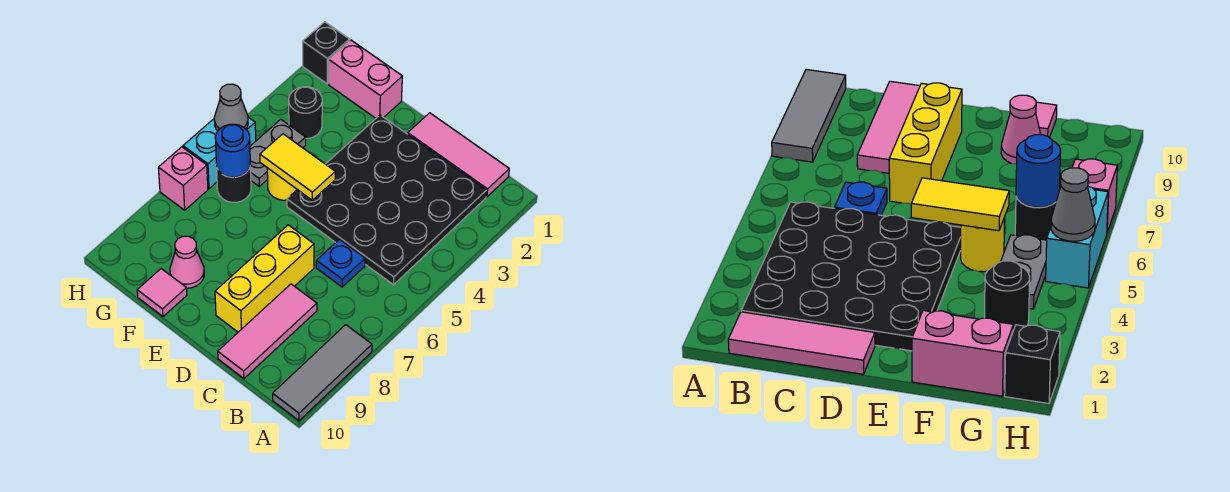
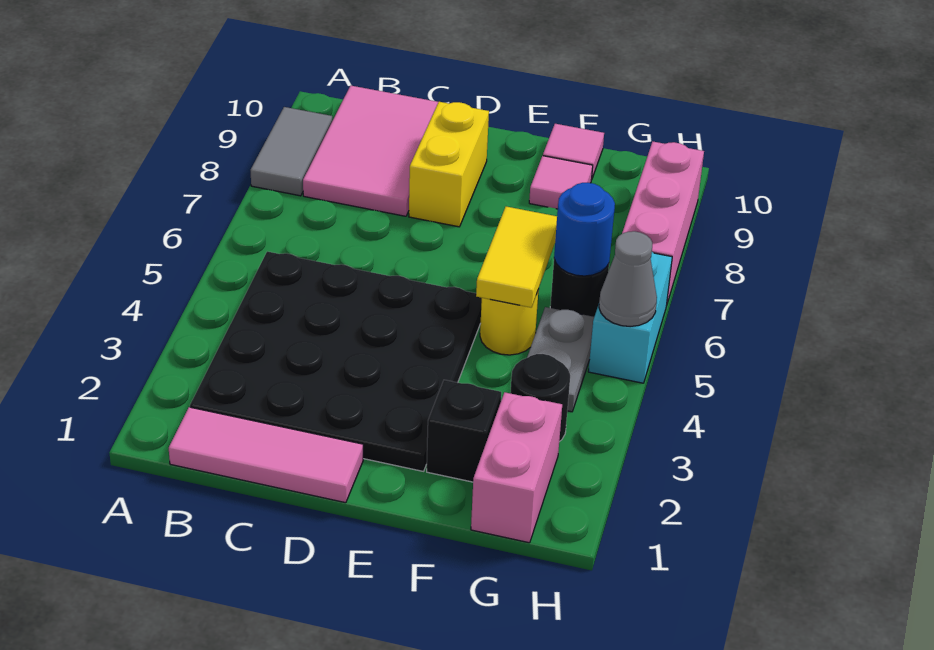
grey 1x3 tile [273,325,372,421] -> grey 1x2 tile [251,107,332,196]
blue 1x1 plate [316,239,365,287] -> none
pink 1x3 tile [218,284,317,379] -> pink 2x3 tile [303,86,438,216]
yellow 1x3 brick [215,225,314,332] -> yellow 1x2 brick [409,102,489,227]
yellow 1x2 tile [260,134,335,200] -> yellow 1x2 tile turned to [476,207,557,307]
pink 1x2 brick [329,40,402,118] -> pink 1x2 brick turned to [471,392,562,543]
pink 1x1 cone [170,236,204,288] -> pink 1x1 tile [529,156,593,209]
black 1x1 brick [303,22,350,84] -> black 1x1 brick moved to [427,380,501,482]
pink 1x1 brick [158,147,208,210] -> pink 1x3 brick [622,142,704,306]

